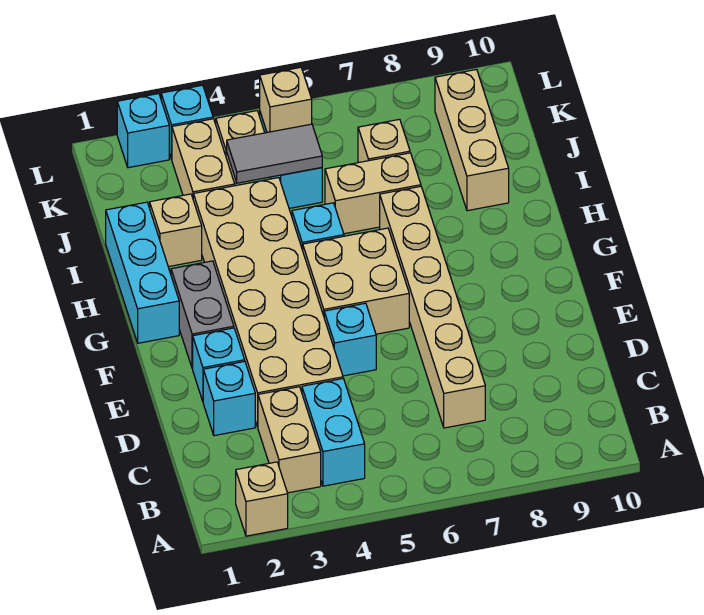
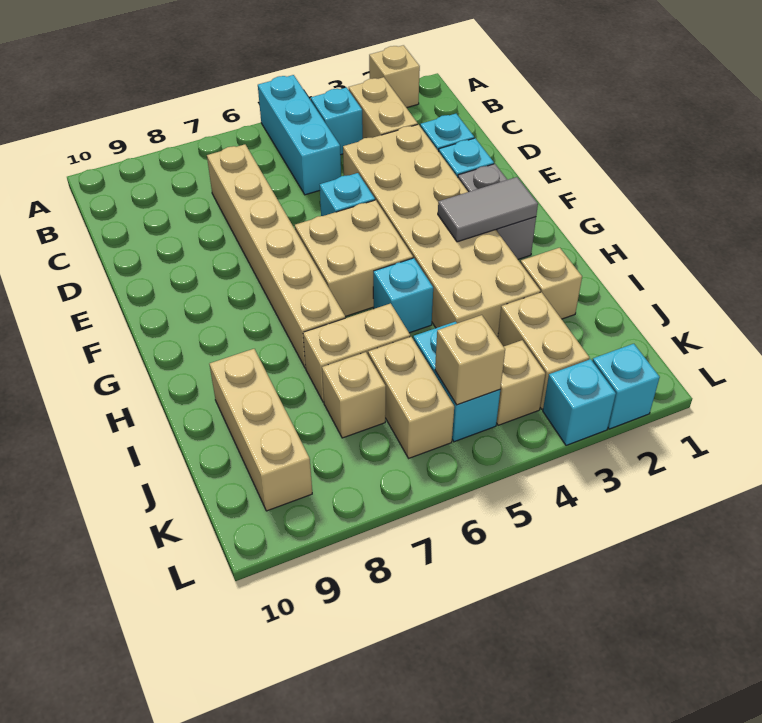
cyan 1x2 brick [302,379,365,486] -> cyan 1x1 brick [311,88,363,155]
cyan 1x3 brick [106,202,179,343] -> cyan 1x3 brick moved to [258,75,341,195]
grey 1x2 tile [227,124,322,183] -> grey 1x2 tile moved to [438,177,538,242]
none -> tan 1x2 brick [368,337,454,458]

